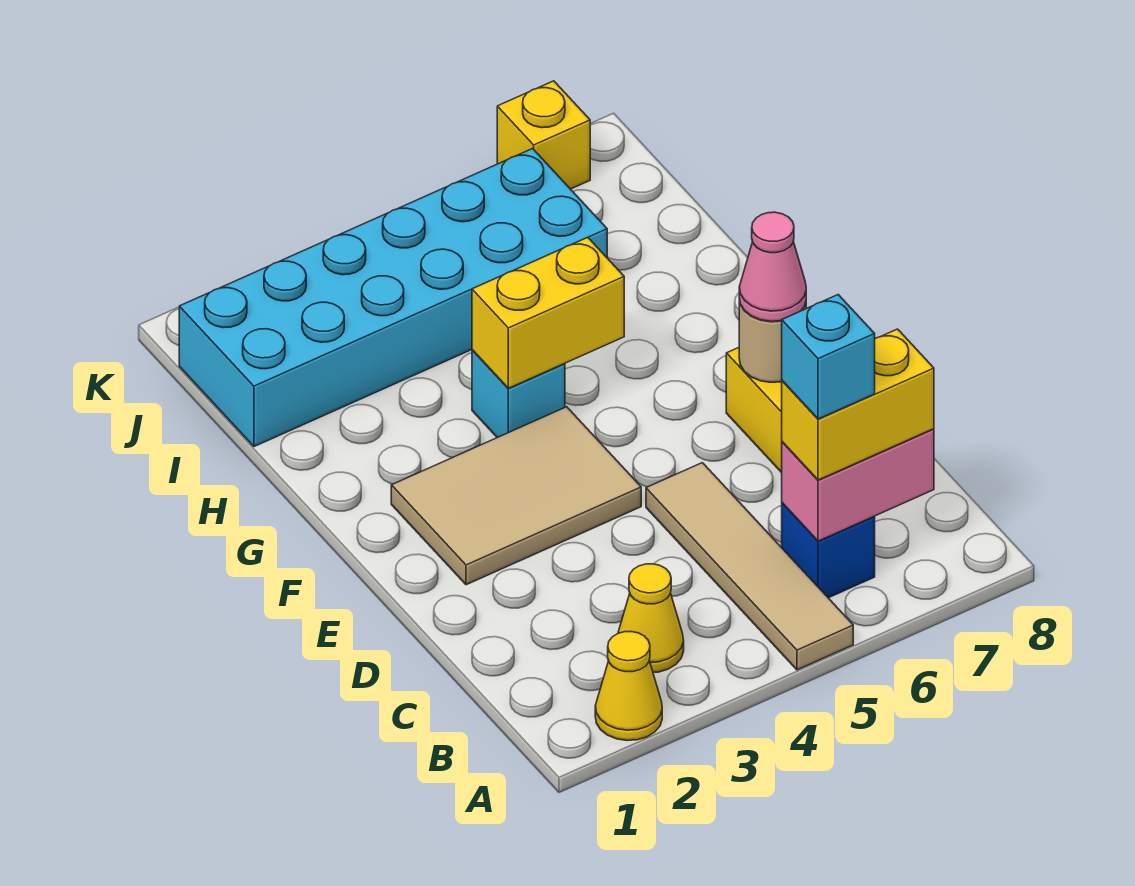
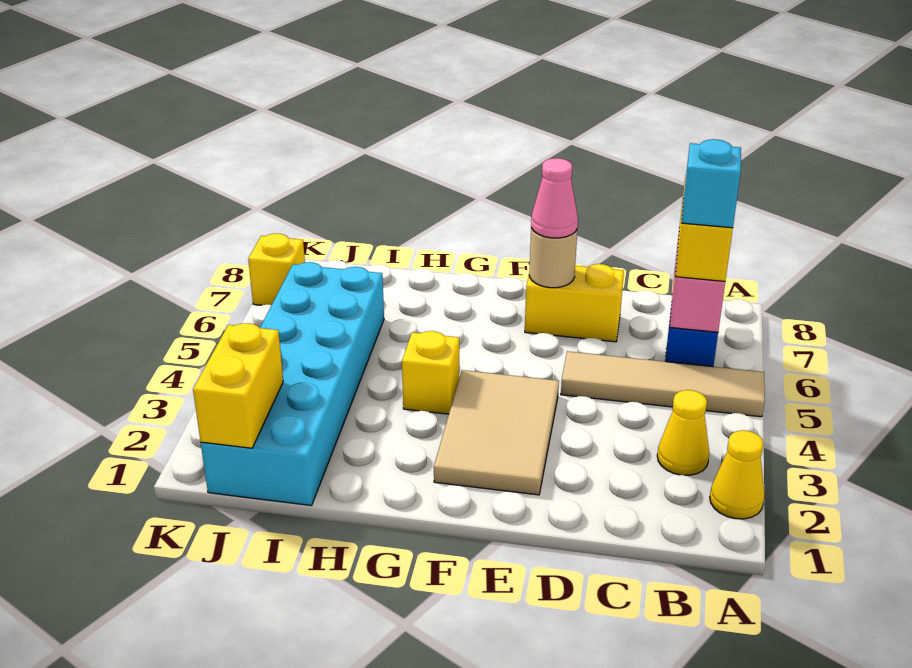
cyan 1x1 brick [472,350,565,438] -> yellow 1x1 brick [402,331,459,414]
yellow 1x2 brick [472,237,624,388] -> yellow 1x2 brick moved to [193,323,283,448]

